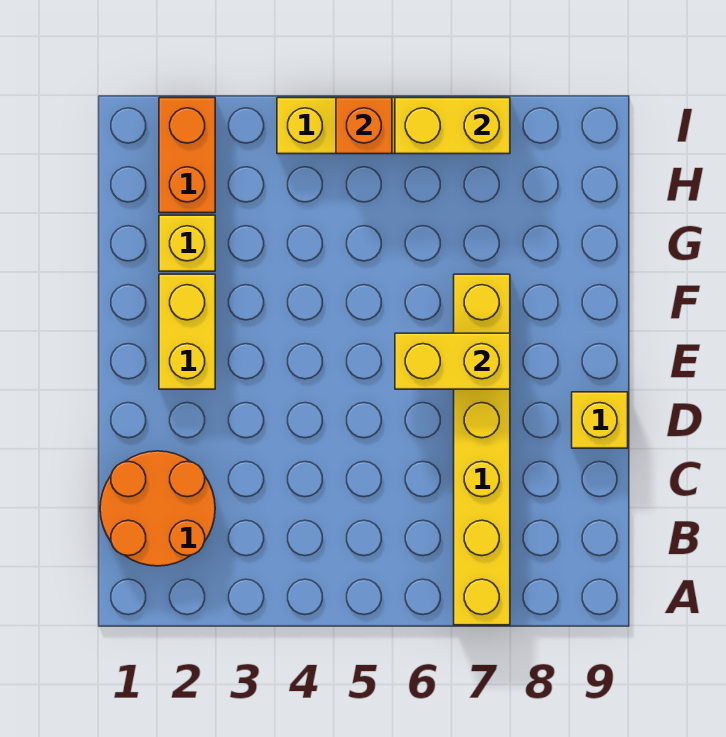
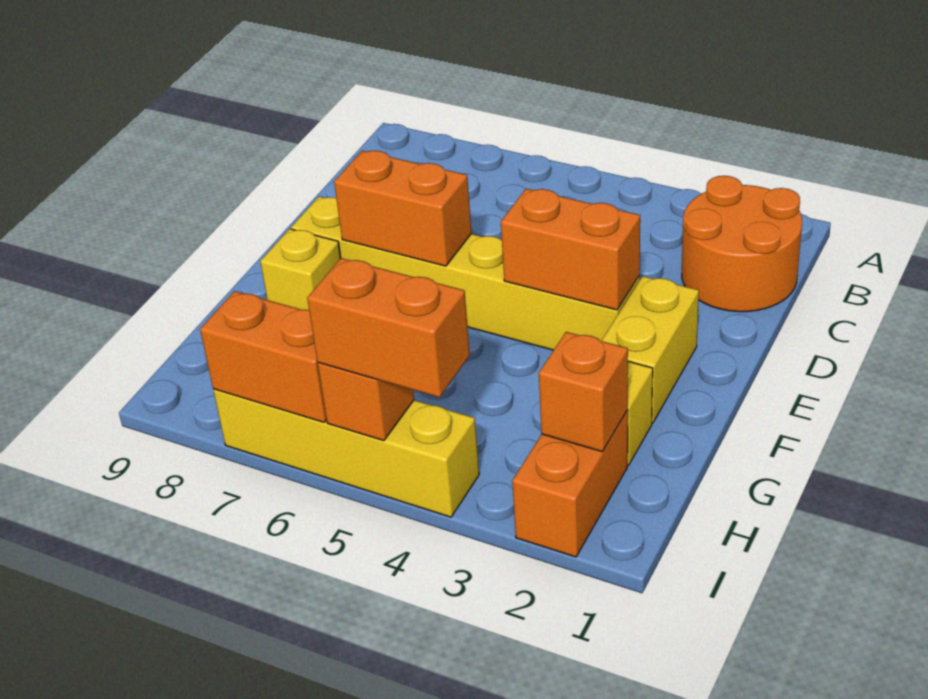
yellow 1x6 brick [454,274,510,625] -> yellow 1x6 brick turned to [291,197,640,350]
yellow 1x1 brick [572,392,628,448] -> yellow 1x1 brick moved to [260,229,341,310]
none -> orange 1x2 brick [501,189,640,310]
yellow 1x2 brick [395,333,510,389] -> orange 1x2 brick [334,151,472,266]
none -> orange 1x1 brick [539,332,628,452]
none -> orange 1x2 brick [307,258,470,397]
yellow 1x2 brick [395,98,510,154] -> orange 1x2 brick [200,291,327,422]

